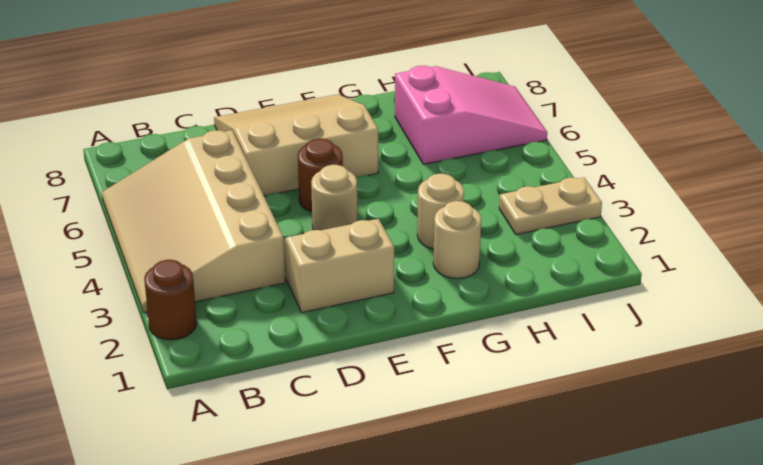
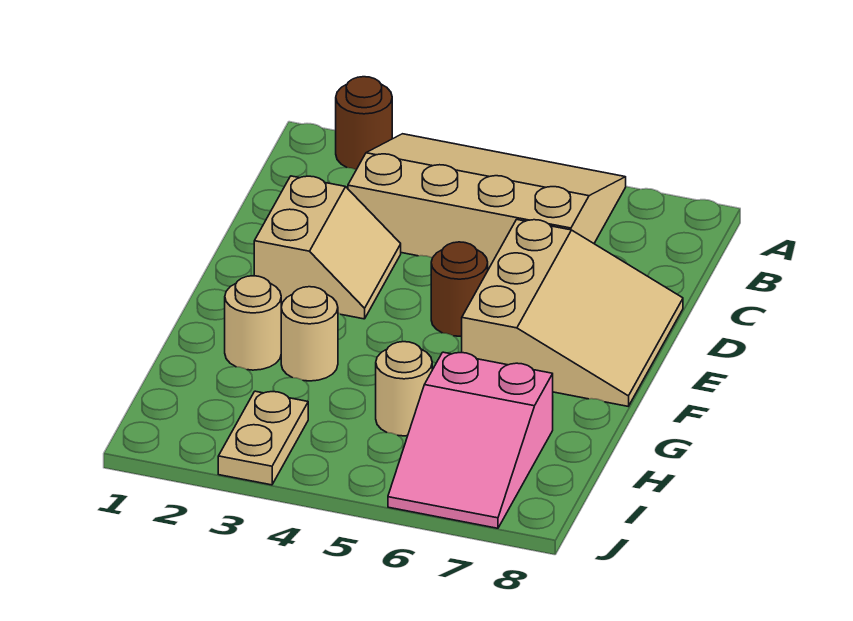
tan 1x1 round brick [311,165,357,230] -> tan 1x1 round brick moved to [376,342,432,436]

